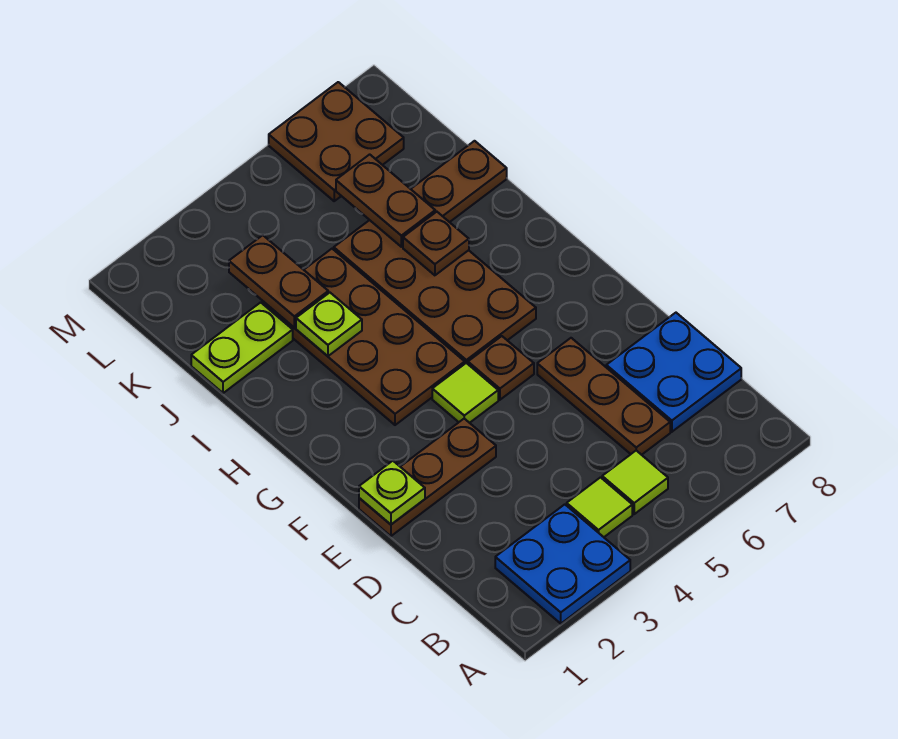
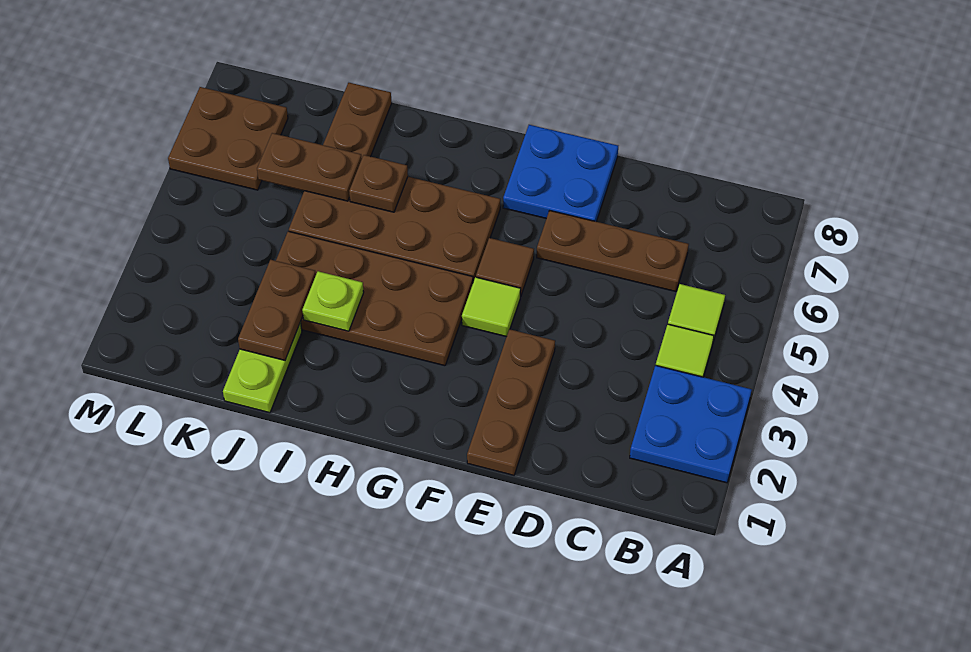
blue 2x2 plate [606,313,741,432] -> blue 2x2 plate moved to [503,125,618,222]
lime 1x1 plate [359,461,425,524] -> none
brown 1x1 plate [468,336,534,400] -> brown 1x1 tile [476,238,534,297]
brown 1x2 plate [229,235,328,328] -> brown 1x2 plate turned to [238,260,316,360]

